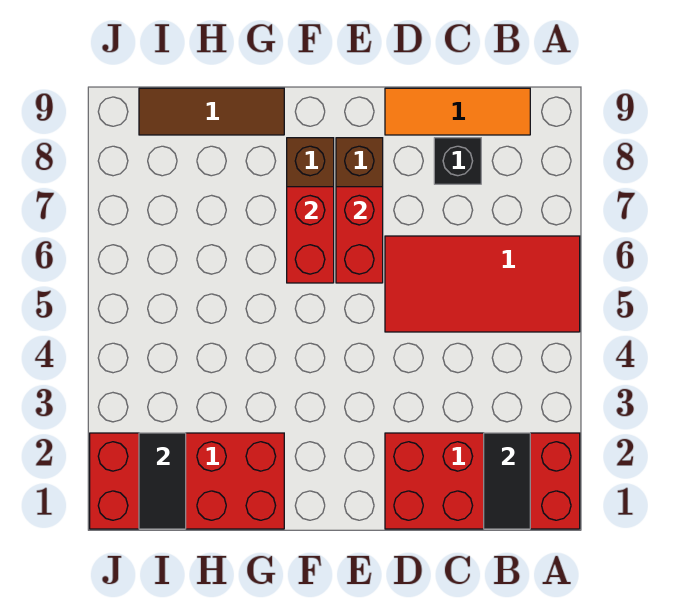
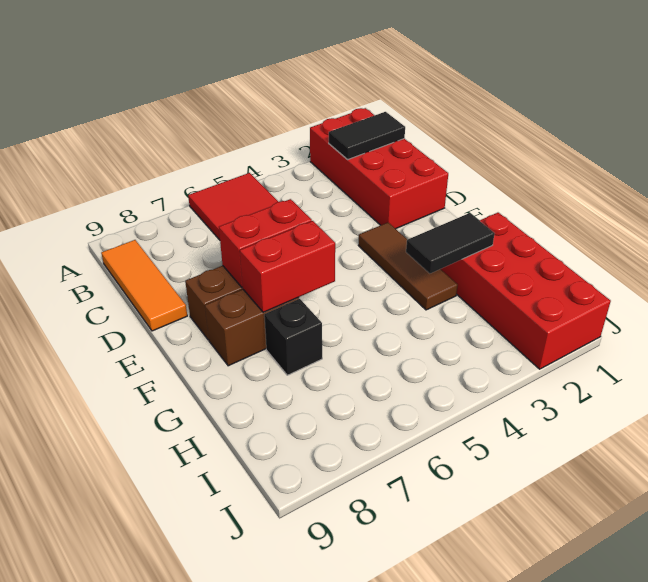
black 1x1 brick [434,138,481,184] -> black 1x1 brick moved to [264,299,322,375]
brown 1x3 tile [139,88,284,135] -> brown 1x3 tile moved to [358,223,458,310]
black 1x2 tile [139,433,186,529] -> black 1x2 tile moved to [406,213,495,273]

